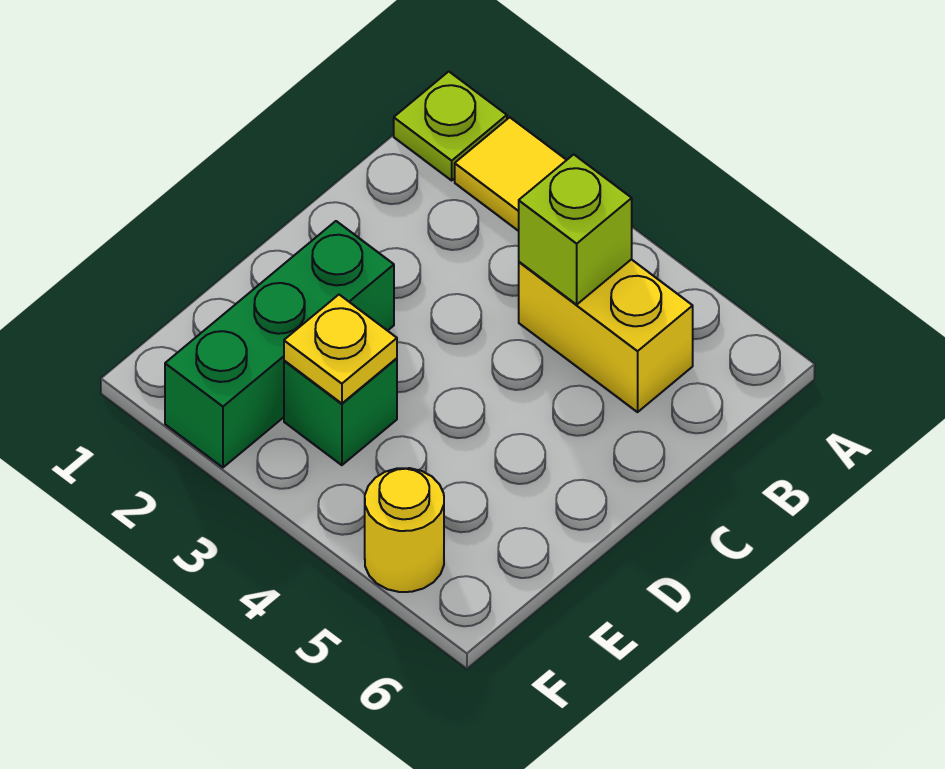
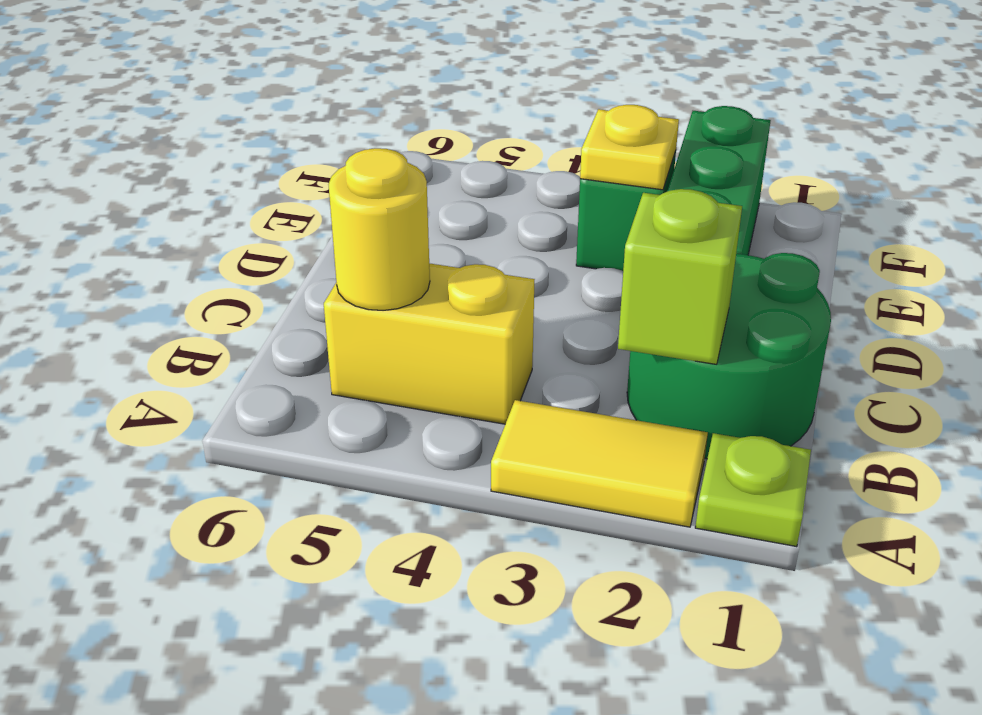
none -> green 2x2 round brick [627,253,831,459]
lime 1x1 brick [519,154,632,305] -> lime 1x1 brick moved to [618,189,742,364]
yellow 1x1 round brick [365,468,444,592] -> yellow 1x1 round brick moved to [328,148,430,310]

